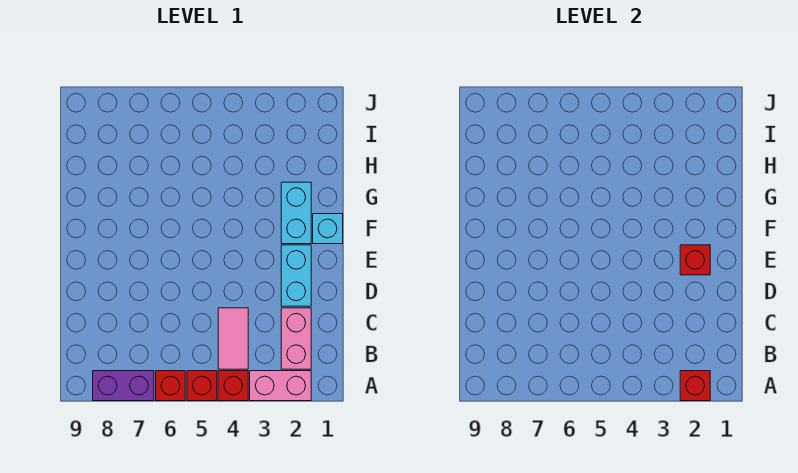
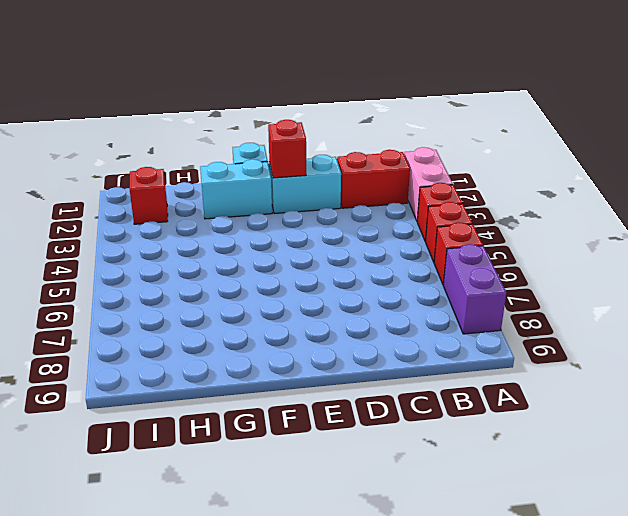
red 1x1 brick [680,371,710,401] -> red 1x1 brick moved to [129,167,168,224]
pink 1x2 brick [281,308,311,369] -> red 1x2 brick [337,150,410,208]
pink 1x2 tile [218,308,248,369] -> none

